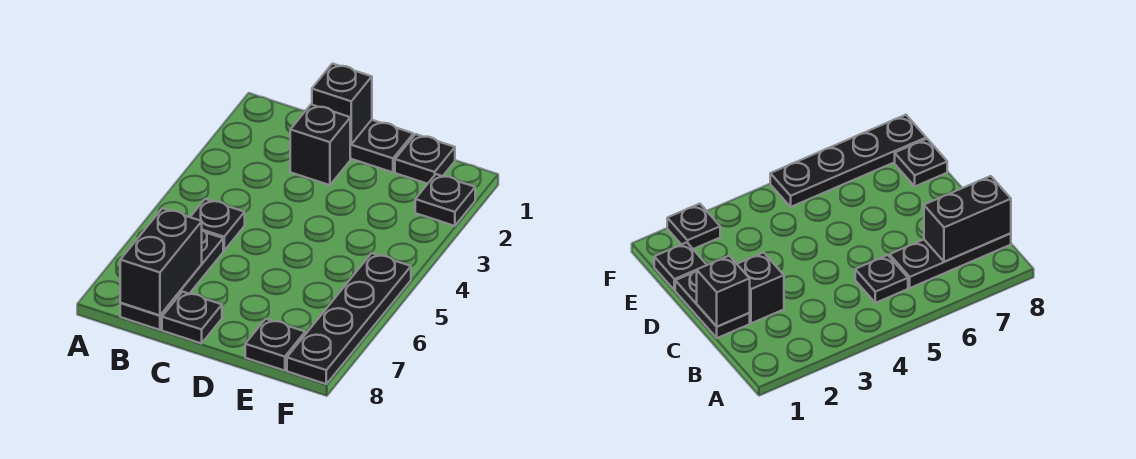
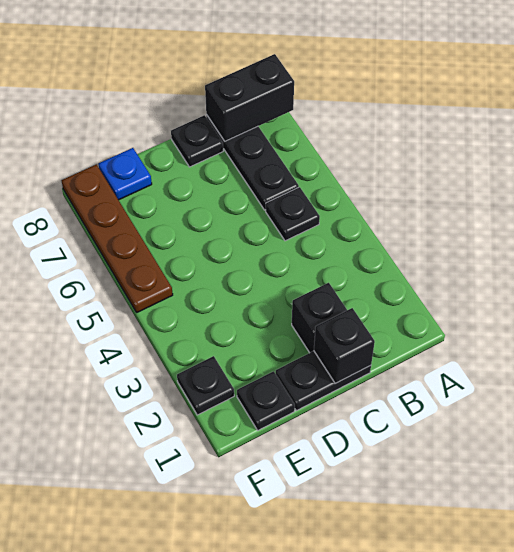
black 1x2 brick [120,208,202,315] -> black 1x2 brick turned to [205,54,294,141]
black 1x1 plate [245,319,305,371] -> blue 1x1 plate [98,148,152,200]
black 1x4 plate [287,253,411,384] -> brown 1x4 plate [62,164,173,312]

